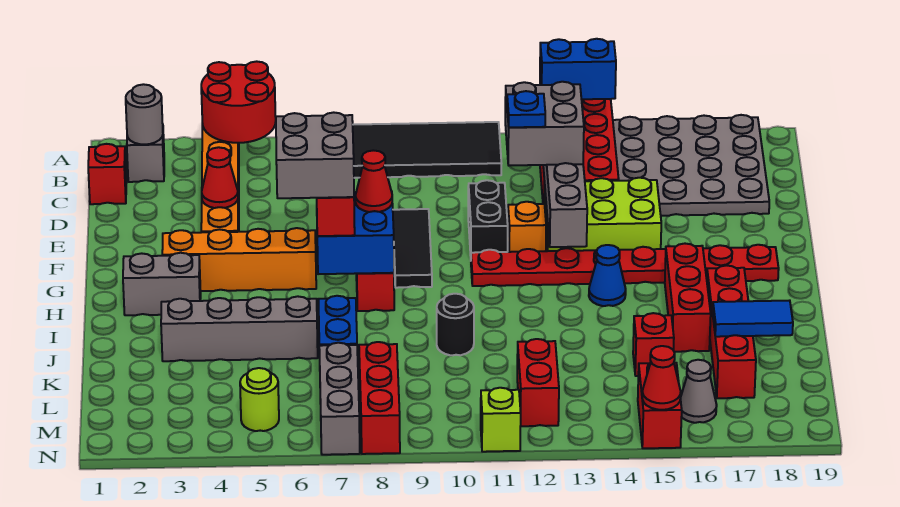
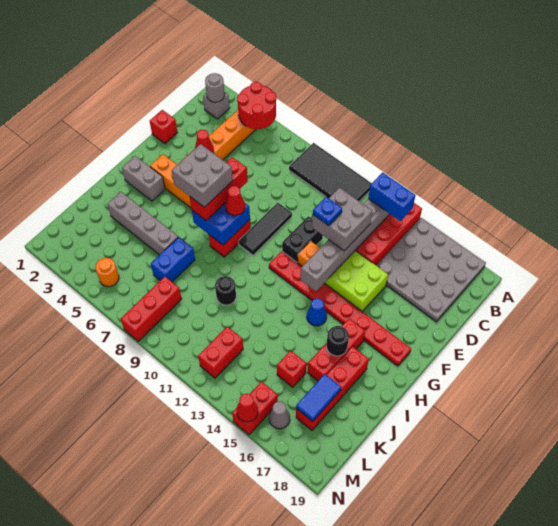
red 1x1 brick [88,144,126,204] -> red 1x1 brick moved to [150,110,177,144]
none -> black 1x1 round brick [327,326,349,356]
blue 1x2 tile [713,300,793,337] -> blue 1x2 tile turned to [296,374,341,422]
grey 1x3 brick [319,343,360,455] -> none
lime 1x1 round brick [240,368,279,431] -> orange 1x1 round brick [95,258,119,287]
lime 1x1 brick [481,388,521,452] -> none

